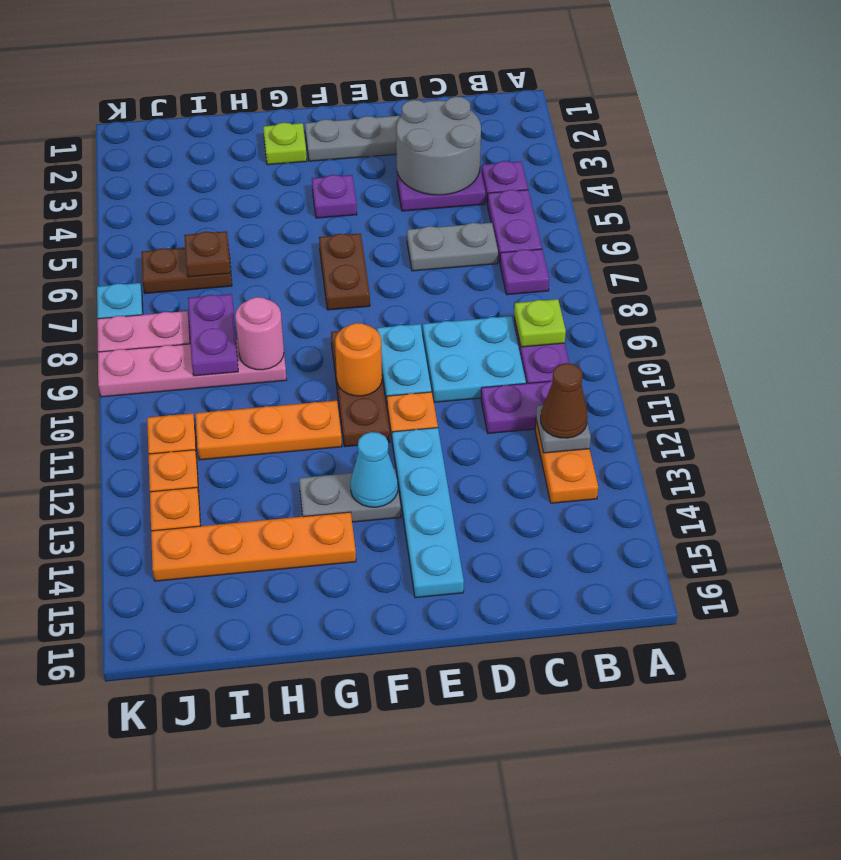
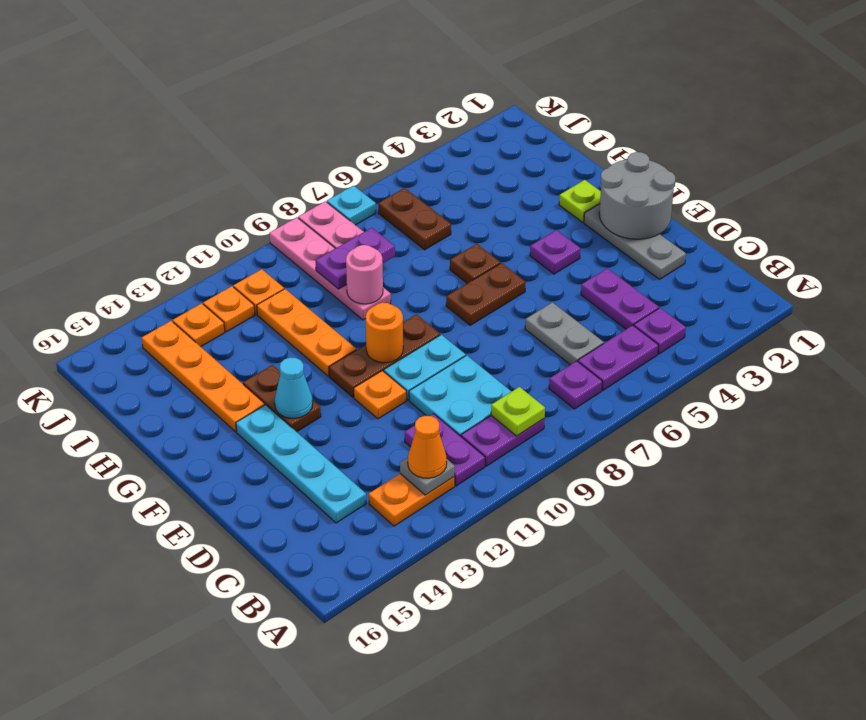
brown 1x1 cone [541,363,588,438] -> orange 1x1 cone [408,416,447,478]
grey 2x2 round brick [396,97,481,195] -> grey 2x2 round brick moved to [599,152,675,239]
cyan 1x4 plate [392,428,464,598] -> cyan 1x4 plate turned to [236,405,366,523]
grey 1x2 plate [299,469,401,522] -> brown 1x2 plate [243,365,321,432]
brown 1x1 plate [184,231,231,277] -> brown 1x1 plate moved to [450,244,500,283]

